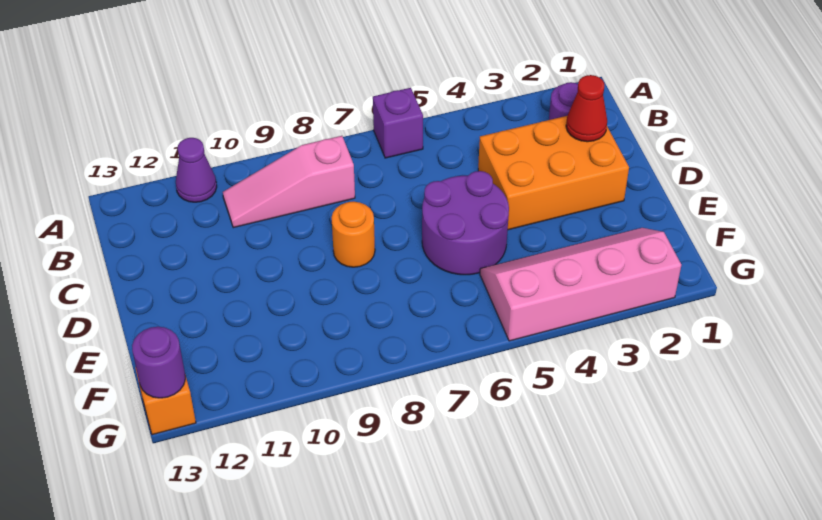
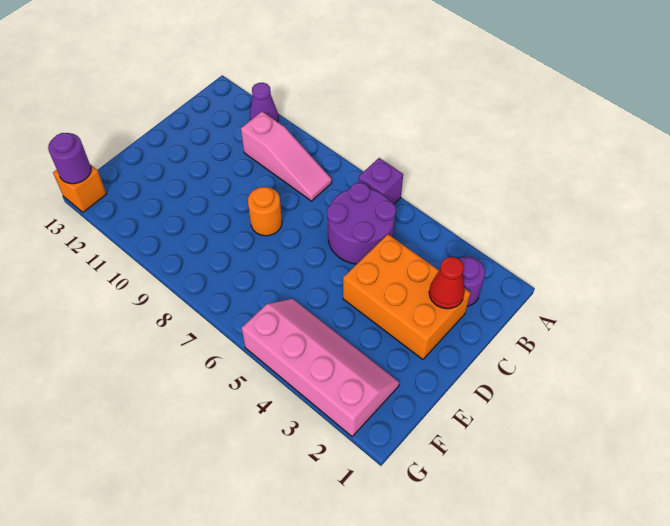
pink 1x3 slope [223,136,355,228] -> pink 1x3 slope turned to [241,112,332,201]
purple 2x2 round brick [422,171,509,275] -> purple 2x2 round brick moved to [327,183,396,264]

